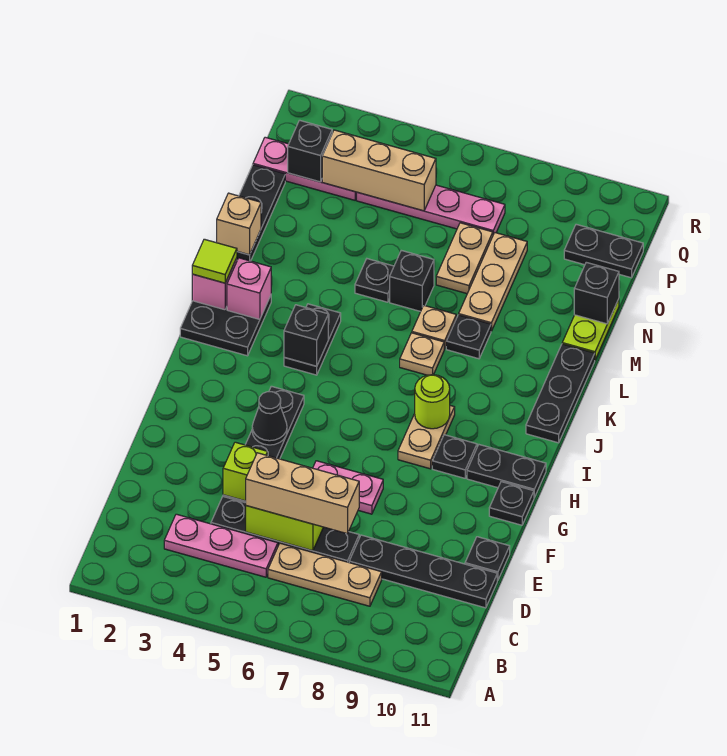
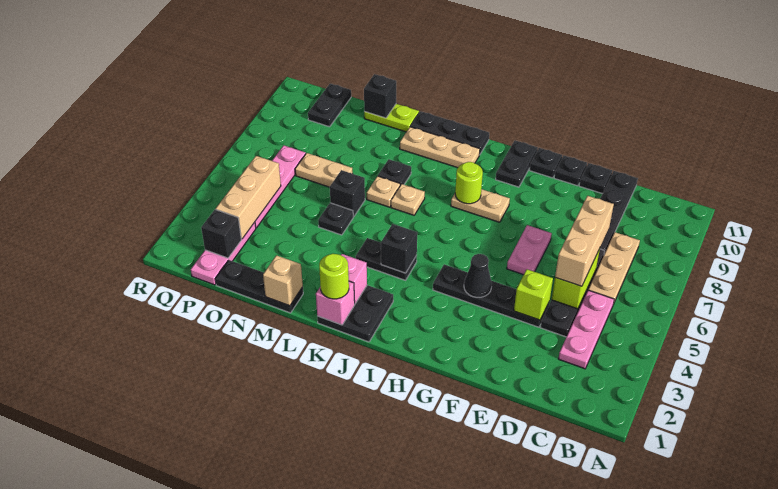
black 1x1 plate [432,435,477,478] -> black 1x1 plate moved to [554,156,587,186]
lime 1x1 tile [192,239,237,283] -> lime 1x1 round brick [319,254,349,299]
tan 1x3 plate [459,233,527,331] -> tan 1x3 plate moved to [400,127,480,168]

